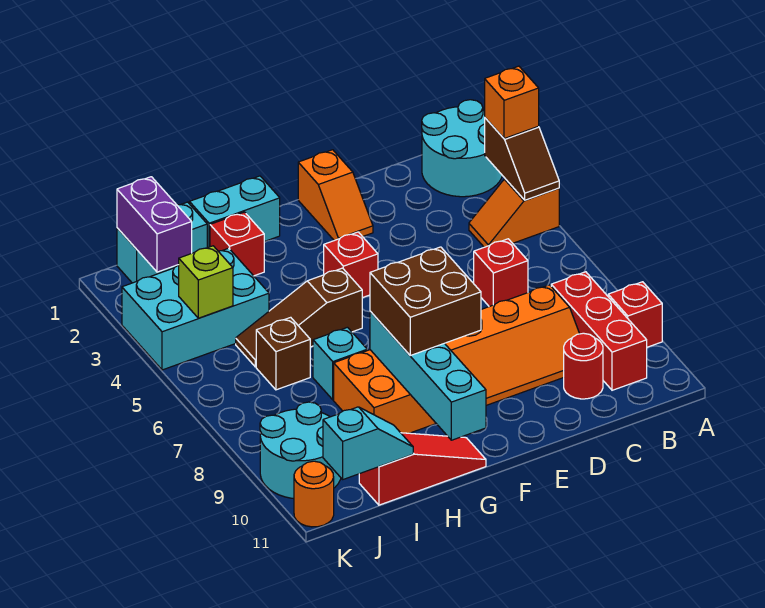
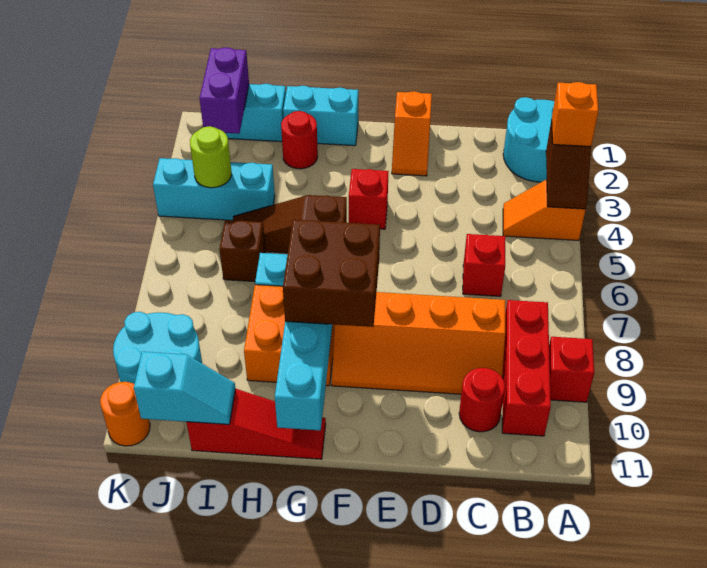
red 1x1 brick [210,212,264,276] -> red 1x1 round brick [281,111,318,169]
cyan 2x3 brick [122,248,269,370] -> cyan 1x3 brick [153,158,275,220]
lime 1x1 brick [179,246,233,318] -> lime 1x1 round brick [190,126,232,188]

